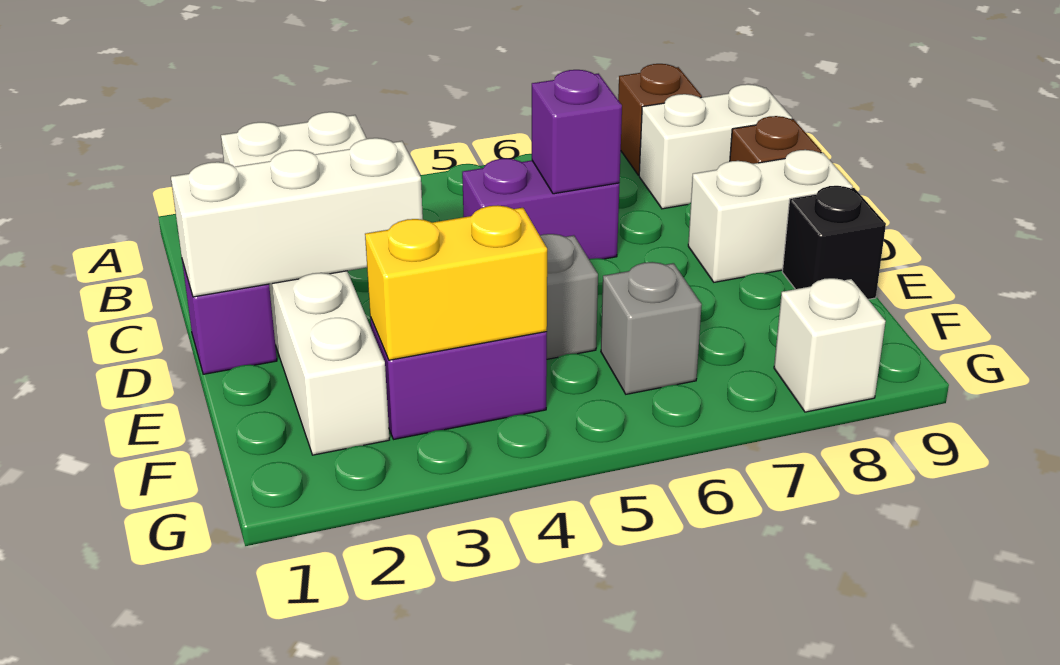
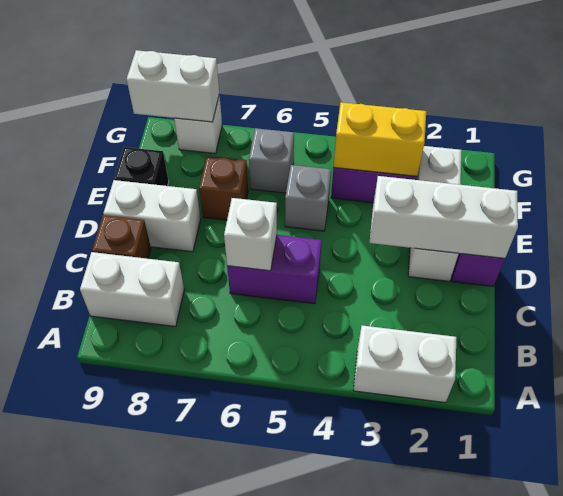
brown 1x1 brick [618,64,702,175] -> brown 1x1 brick moved to [199,156,248,220]
purple 1x1 brick [532,70,622,194] -> white 1x1 brick [224,198,277,271]
none -> white 1x2 brick [127,50,219,122]

